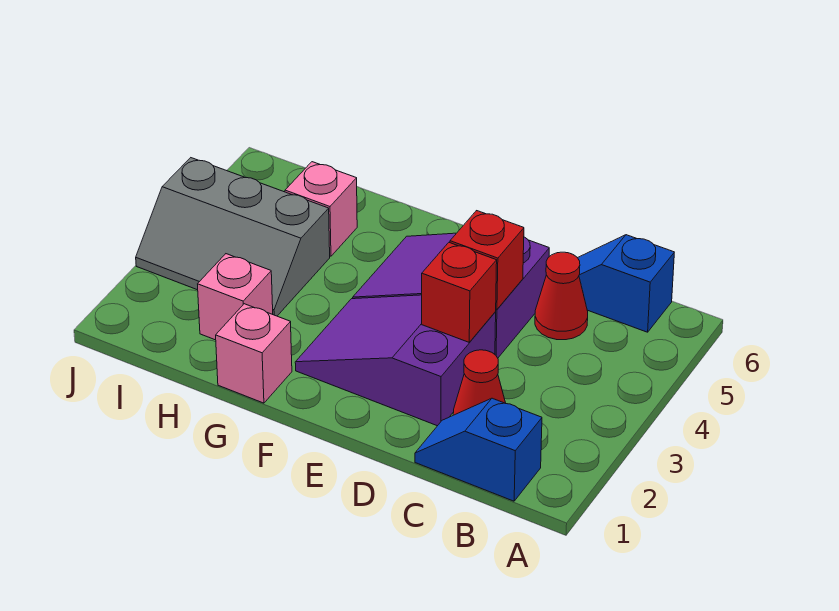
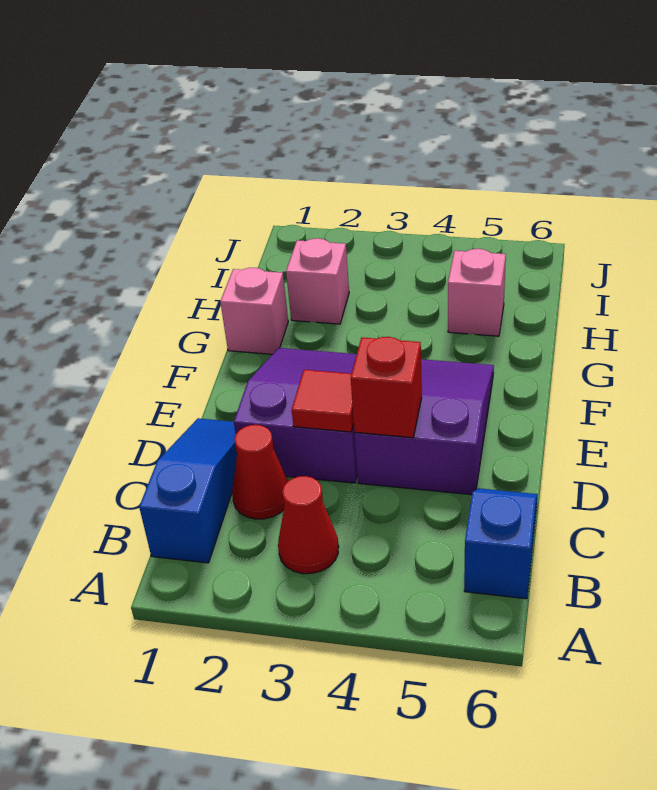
blue 1x2 slope [415,398,542,501] -> blue 1x3 slope [139,418,237,563]
red 1x1 cone [535,252,588,340] -> red 1x1 cone moved to [278,476,339,574]
red 1x1 brick [422,243,497,342] -> red 1x1 tile [292,370,354,432]
grey 2x3 slope [136,158,330,316] -> none

